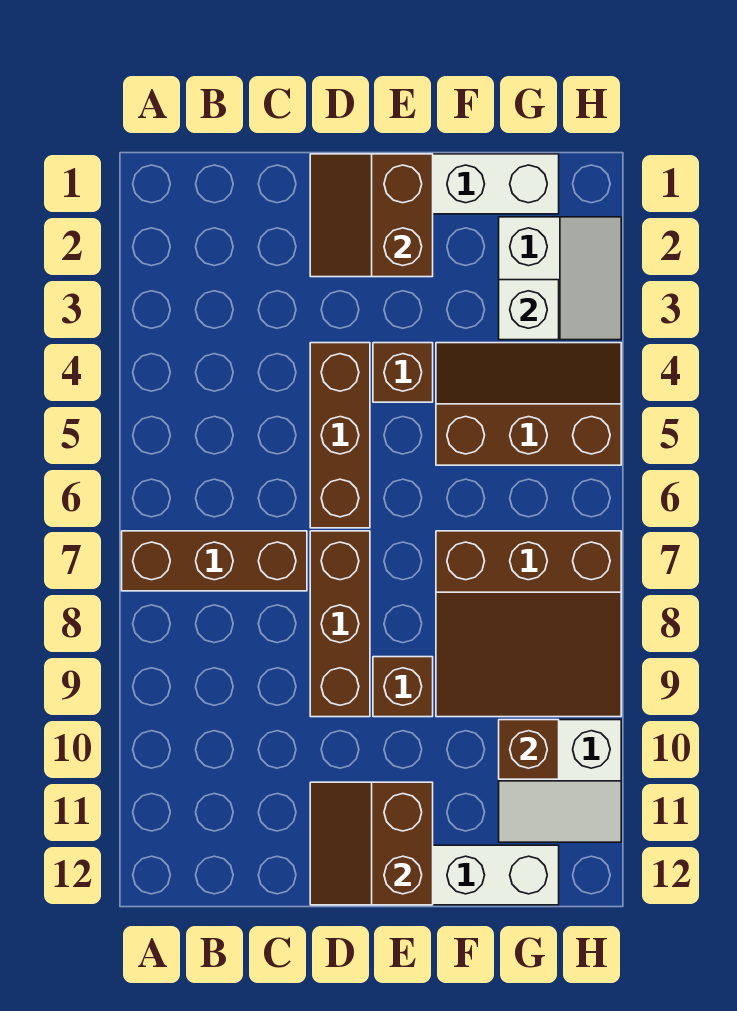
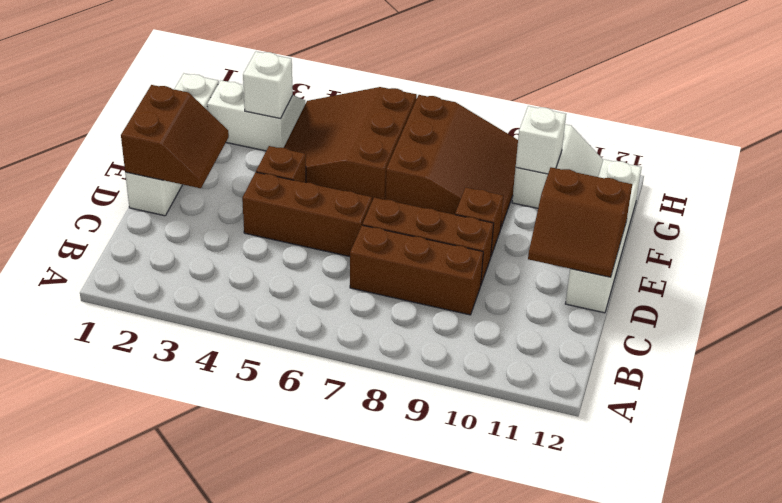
brown 1x3 brick [122,531,307,591] -> brown 1x3 brick turned to [350,225,483,315]
brown 2x2 slope [310,154,433,277] -> brown 2x2 slope turned to [121,85,229,188]
brown 2x3 slope [436,343,621,465] -> brown 3x3 slope [284,87,417,201]
brown 1x1 brick [499,720,559,779] -> white 1x1 brick [516,106,566,174]

